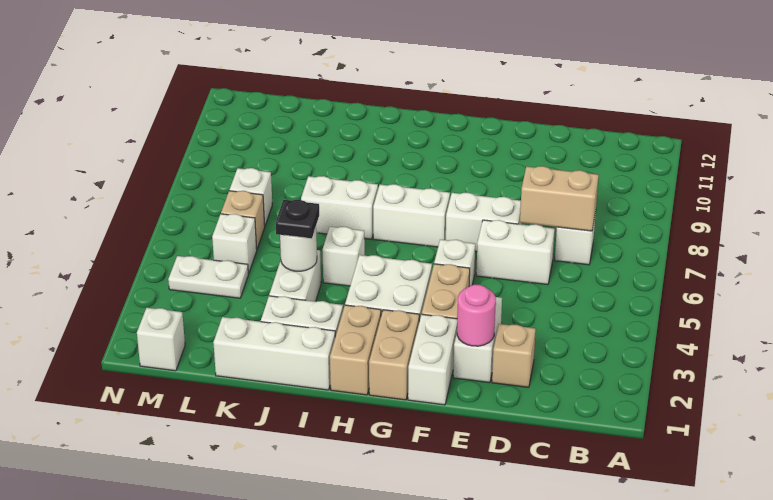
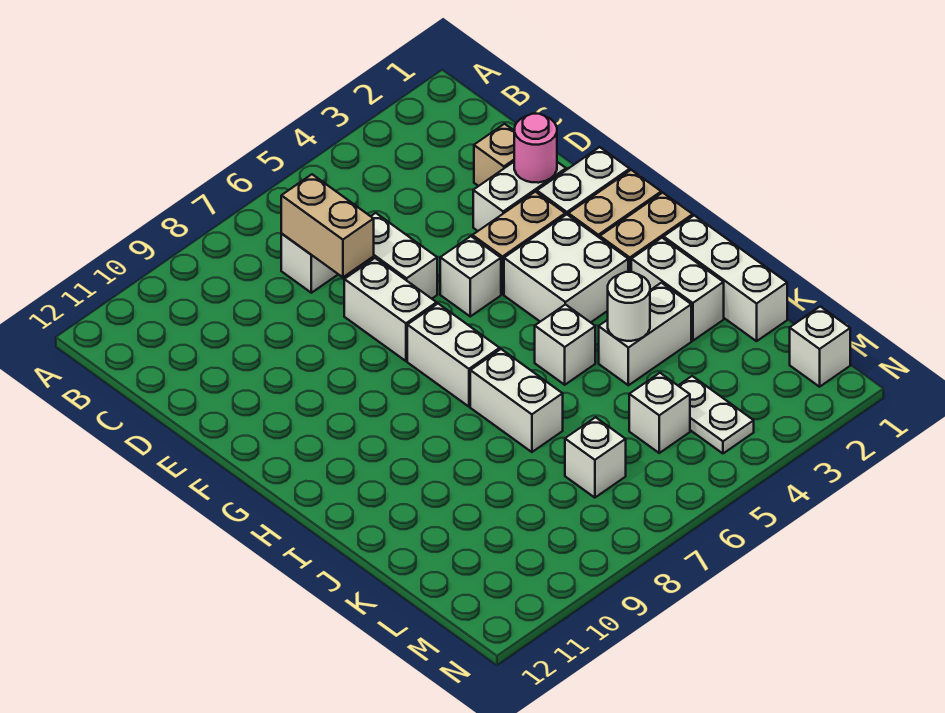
black 1x1 plate [276,200,319,238] -> none
tan 1x1 brick [221,191,265,249] -> none

